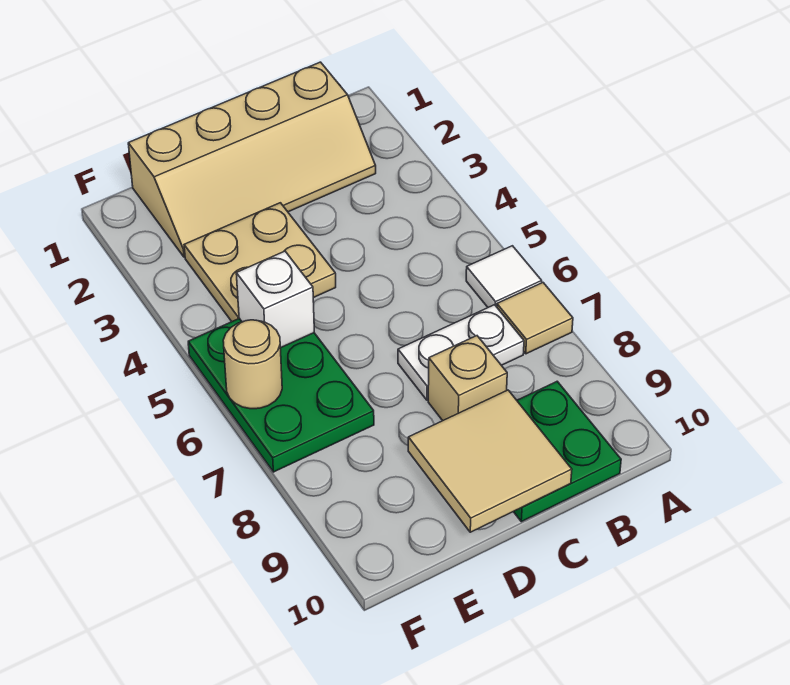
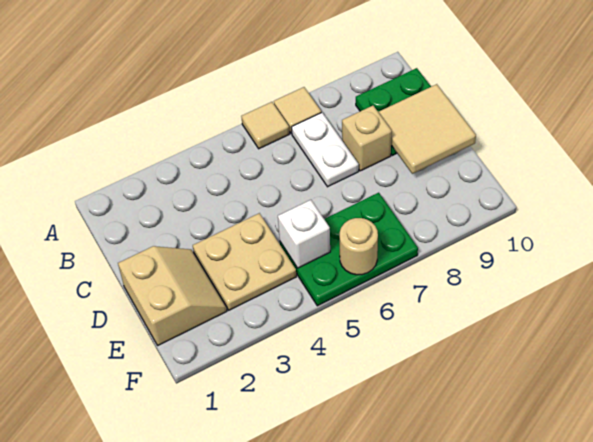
white 1x1 tile [466,246,542,307] -> tan 1x1 tile [241,102,289,149]
tan 2x4 slope [128,62,376,257] -> tan 2x2 slope [118,246,227,345]

